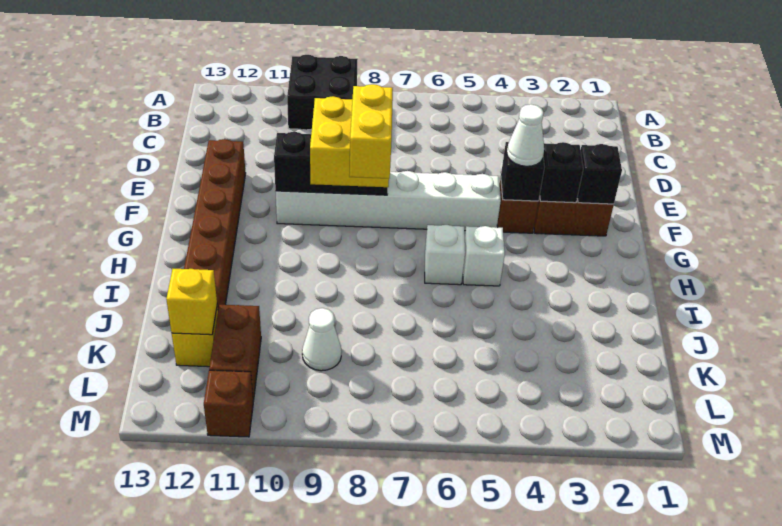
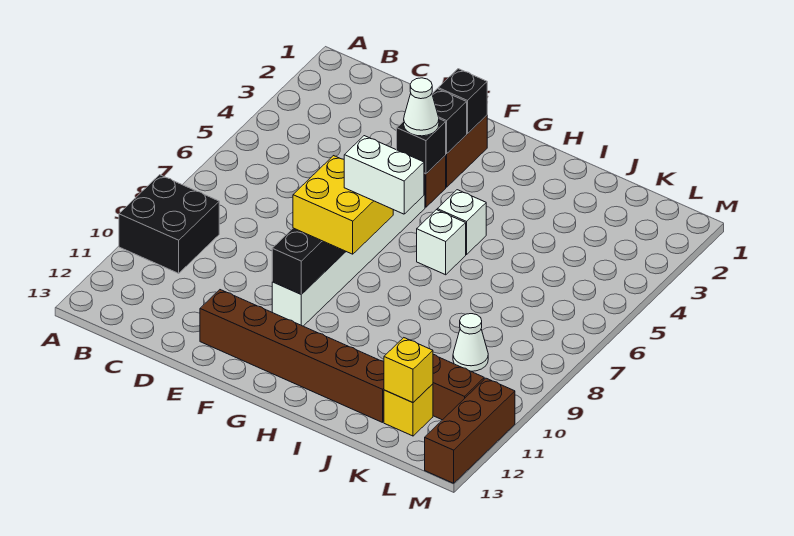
yellow 1x2 brick [349,84,393,178] -> white 1x2 brick [344,136,424,214]
brown 1x1 brick [204,370,253,437] -> brown 1x3 brick [425,378,515,483]

